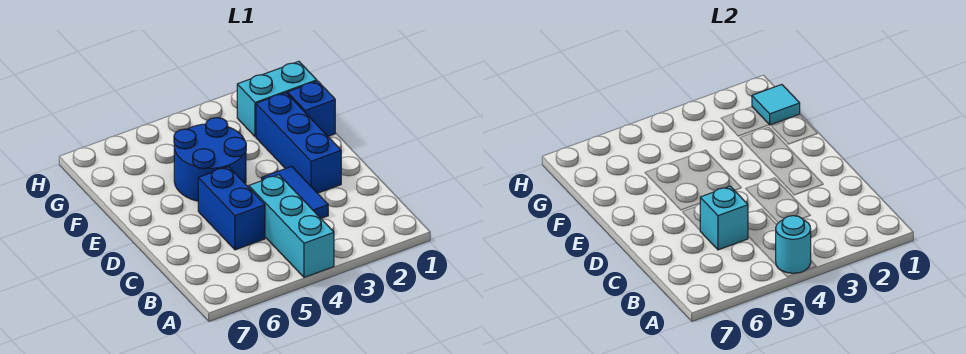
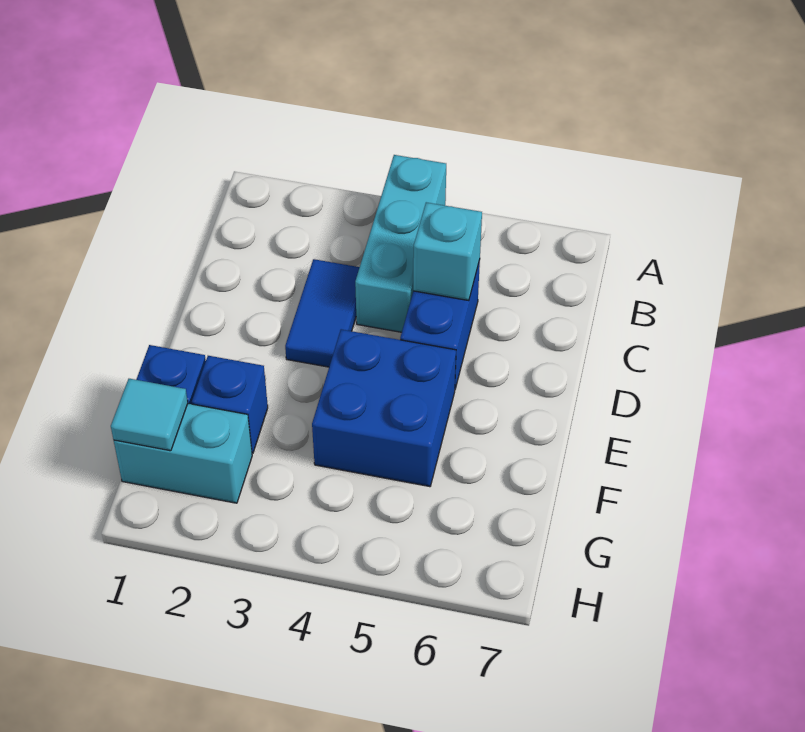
cyan 1x1 round brick [776,216,811,273] -> none
blue 1x3 brick [256,93,341,193] -> blue 1x1 brick [192,356,268,453]
blue 2x2 round brick [174,118,246,201] -> blue 2x2 brick [312,329,456,487]

